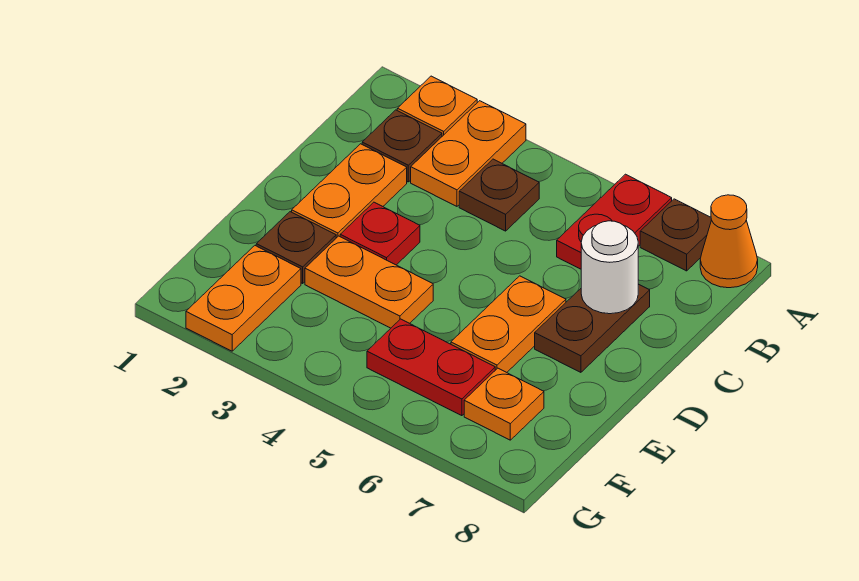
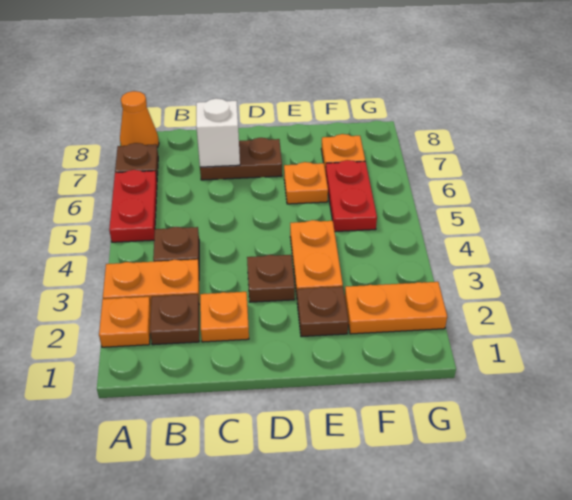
red 1x2 plate [557,174,672,269] -> red 1x2 plate turned to [109,170,157,242]
orange 1x2 plate [292,144,407,238] -> orange 1x1 plate [200,292,249,342]
white 1x1 round brick [581,221,638,314] -> white 1x1 brick [196,98,240,167]
red 1x1 plate [340,202,420,265] -> brown 1x1 plate [247,255,295,302]
orange 1x2 plate [451,276,566,372] -> orange 1x1 plate [284,162,328,204]

